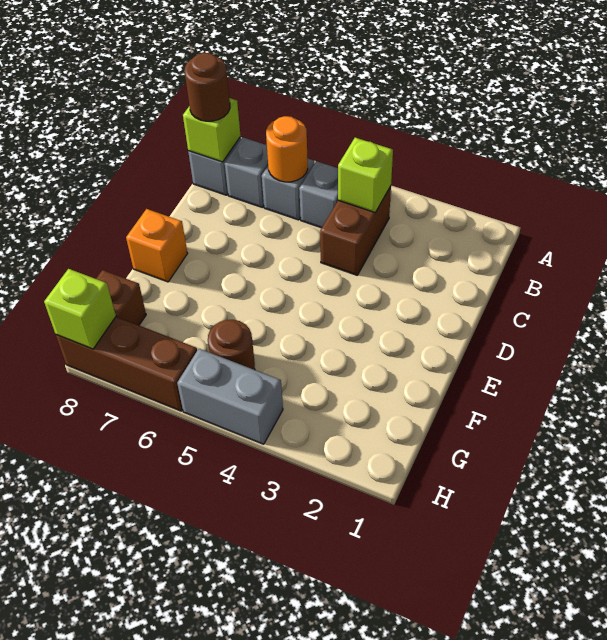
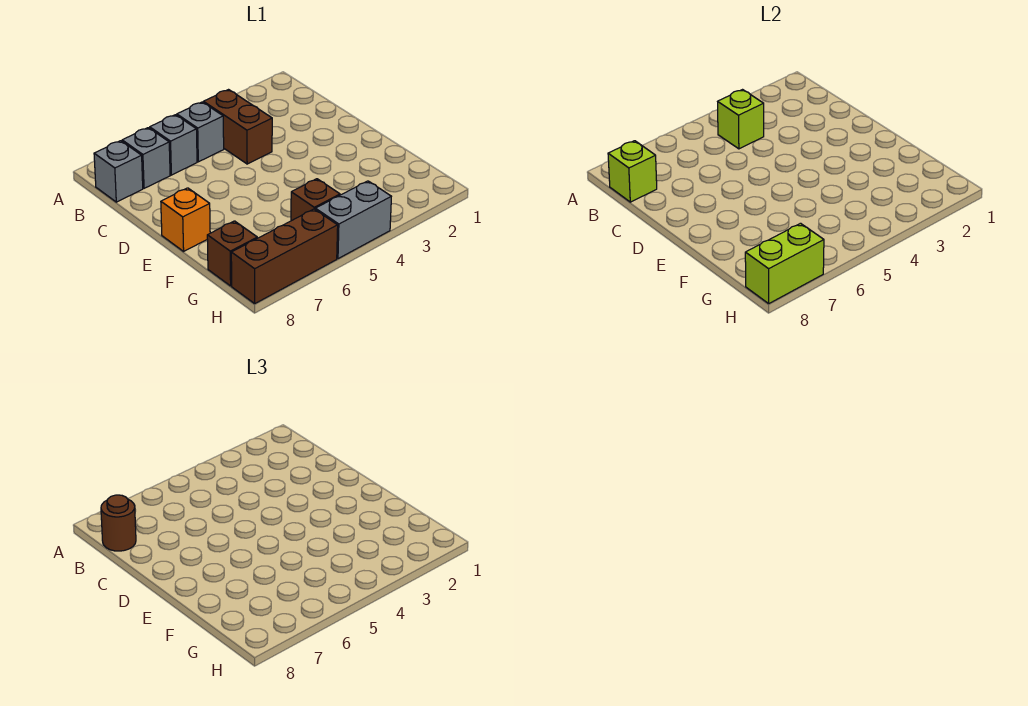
orange 1x1 round brick [266,116,308,182] -> none
brown 1x1 round brick [208,320,255,370] -> brown 1x1 brick [291,179,340,221]
lime 1x1 brick [44,269,116,349] -> lime 1x2 brick [745,223,824,303]

